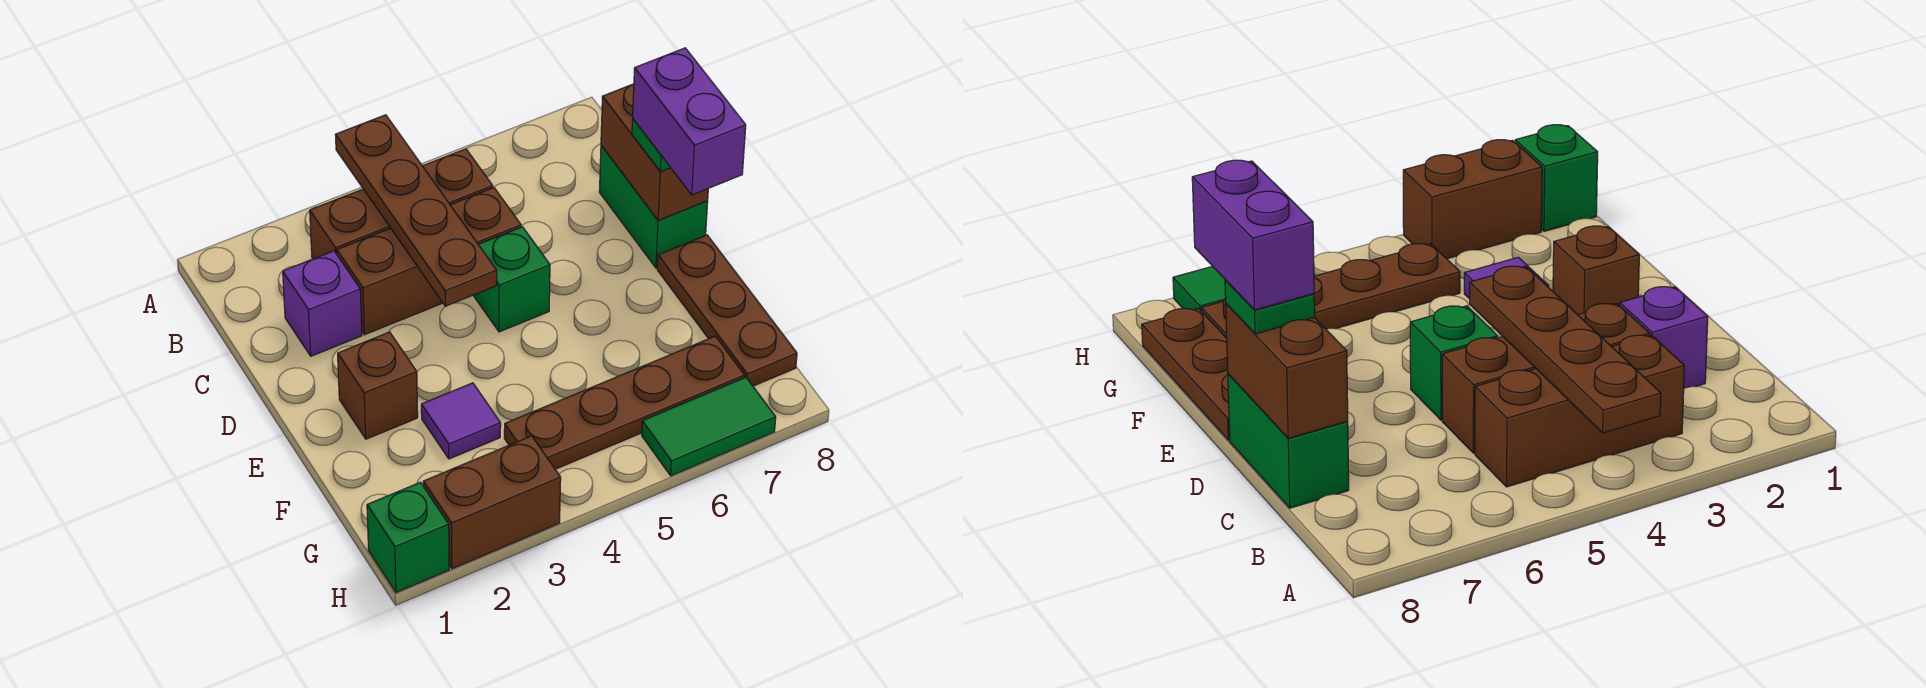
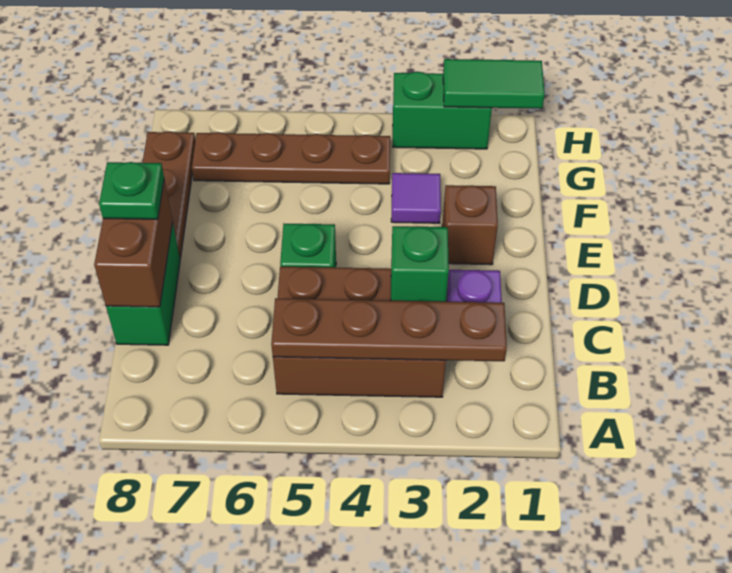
brown 1x4 plate [335,115,497,306] -> brown 1x4 plate turned to [271,298,507,361]
purple 1x2 brick [633,48,746,195] -> none
green 1x1 brick [367,482,449,592] -> green 1x1 brick moved to [391,226,449,302]
brown 1x2 brick [423,436,561,569] -> green 1x2 brick [393,72,492,149]
green 1x2 tile [642,377,776,476] -> green 1x2 tile moved to [443,59,545,109]

